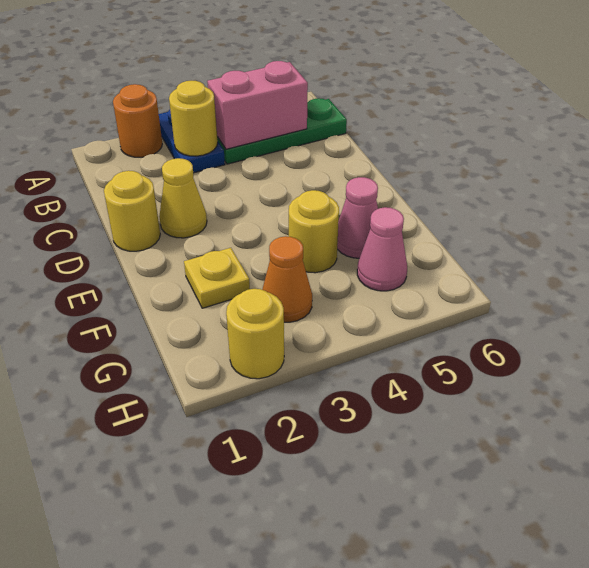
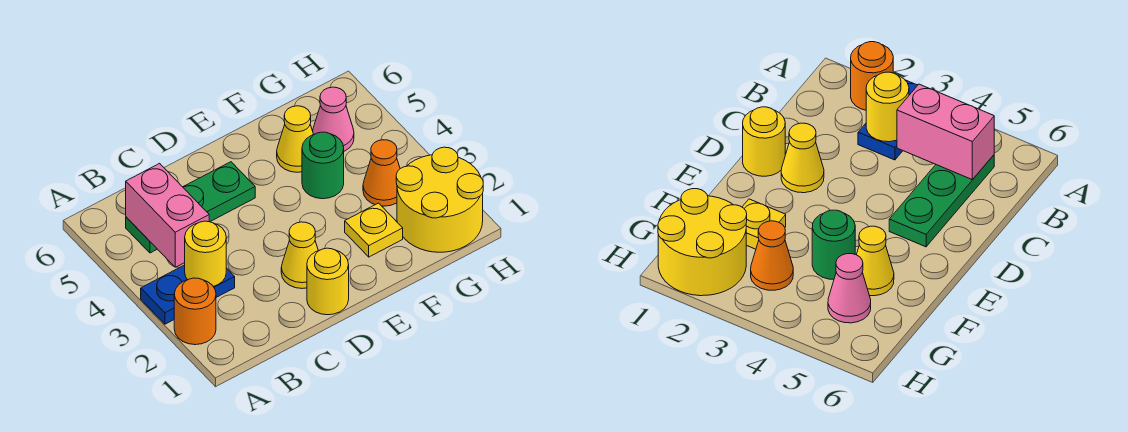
green 1x3 plate [217,98,347,164] -> green 1x3 plate turned to [126,162,255,253]
yellow 1x1 round brick [289,190,339,273] -> green 1x1 round brick [302,132,344,199]
pink 1x1 cone [337,177,378,258] -> yellow 1x1 cone [277,106,314,172]
yellow 1x1 round brick [226,289,284,379] -> yellow 2x2 round brick [396,147,483,252]

